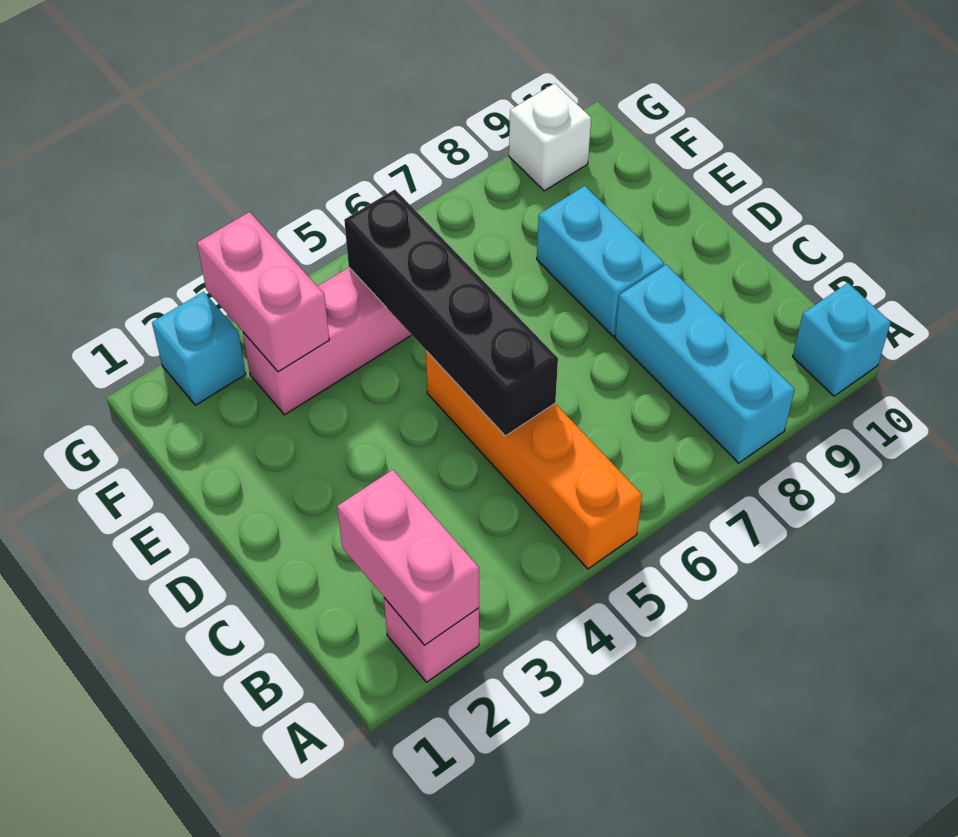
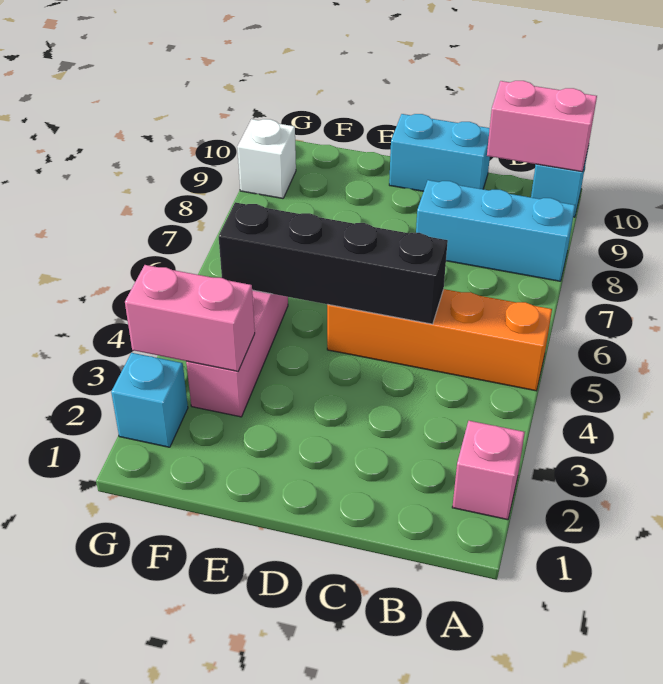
pink 1x2 brick [337,470,479,645] -> pink 1x2 brick moved to [487,81,597,172]
cyan 1x2 brick [537,186,664,336] -> cyan 1x2 brick moved to [389,114,490,191]

